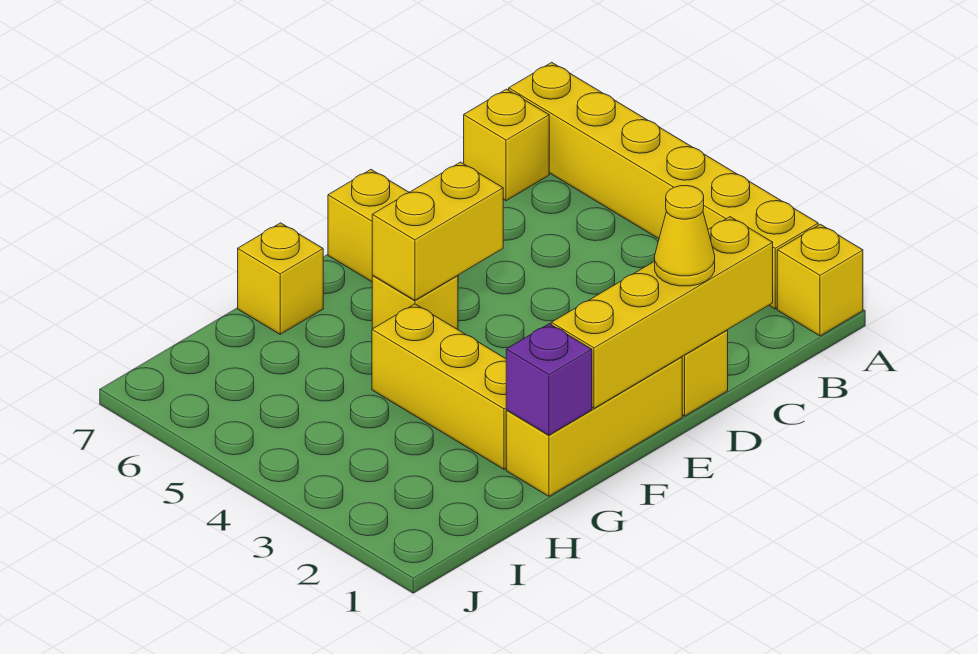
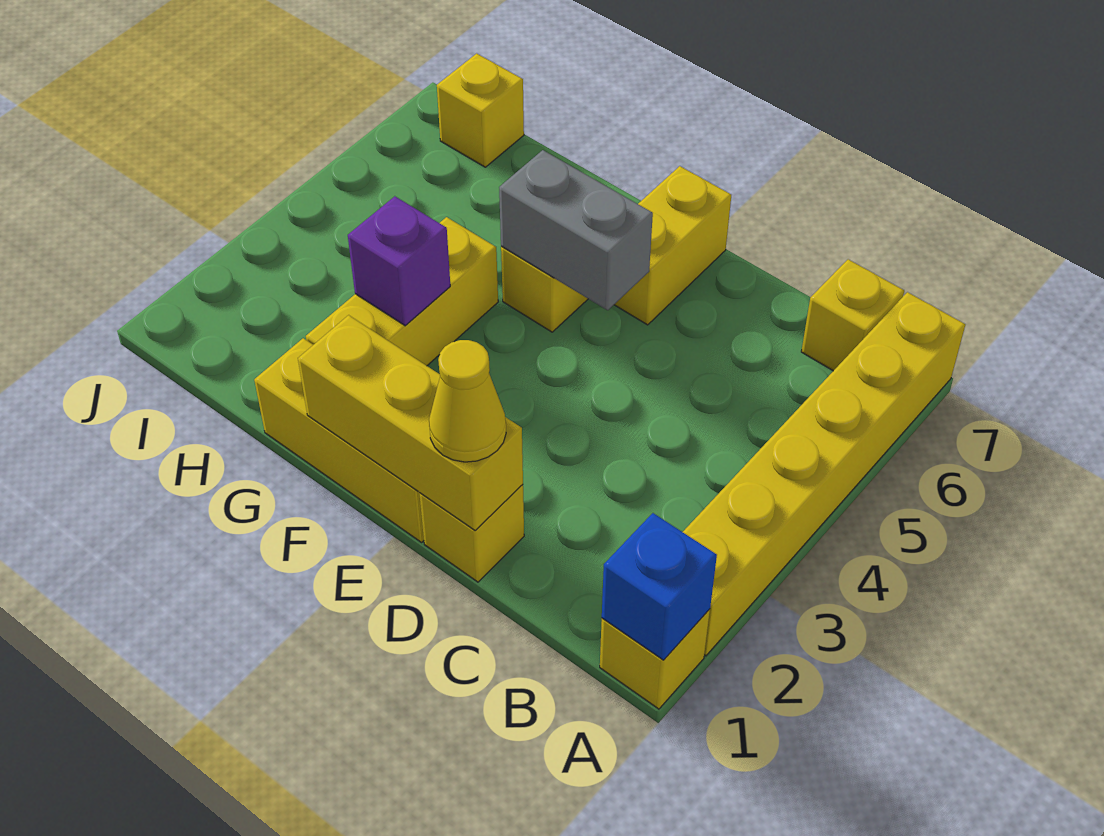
none -> blue 1x1 brick [602,513,717,660]
yellow 1x4 brick [551,217,773,408] -> yellow 1x3 brick [298,315,523,531]
yellow 1x2 brick [372,162,503,300] -> grey 1x2 brick [499,150,653,310]
purple 1x1 brick [506,324,592,435] -> purple 1x1 brick moved to [348,196,450,326]
yellow 1x1 brick [238,223,323,334] -> yellow 1x1 brick moved to [437,53,524,167]

